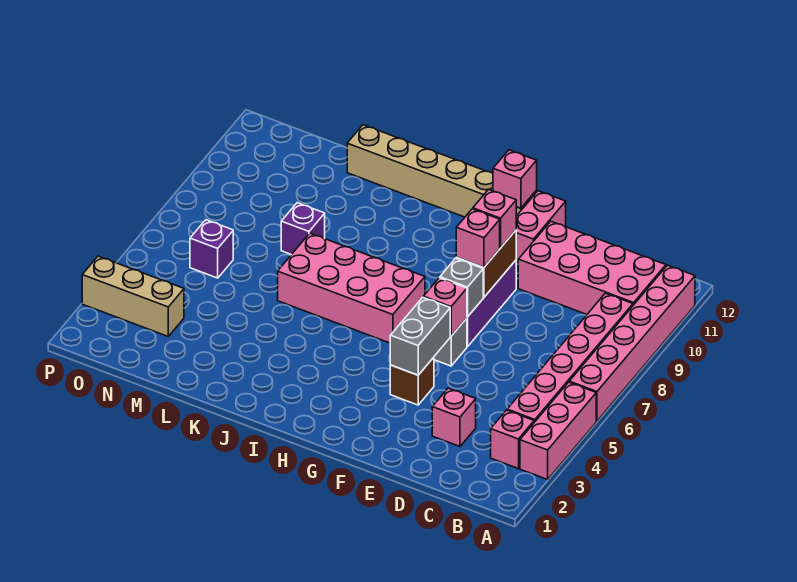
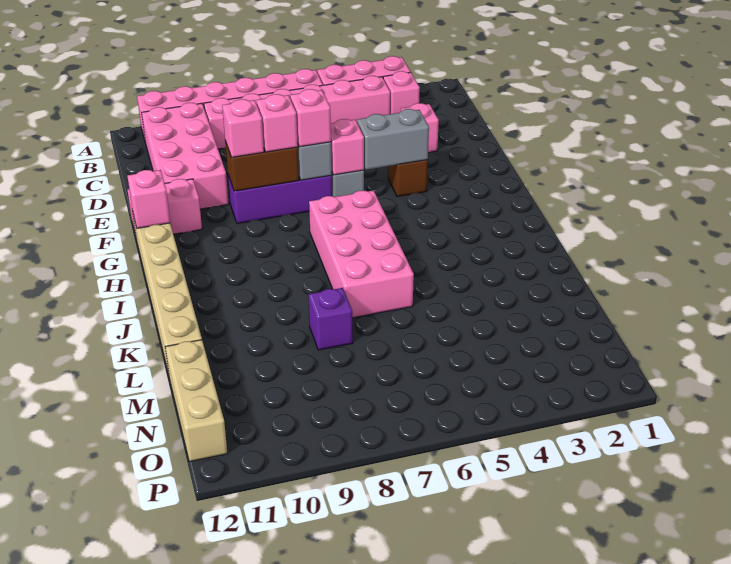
none -> pink 1x1 brick [290,89,331,147]
tan 1x3 brick [82,256,184,336] -> tan 1x3 brick moved to [165,340,227,462]
purple 1x1 brick [190,220,233,278] -> none

